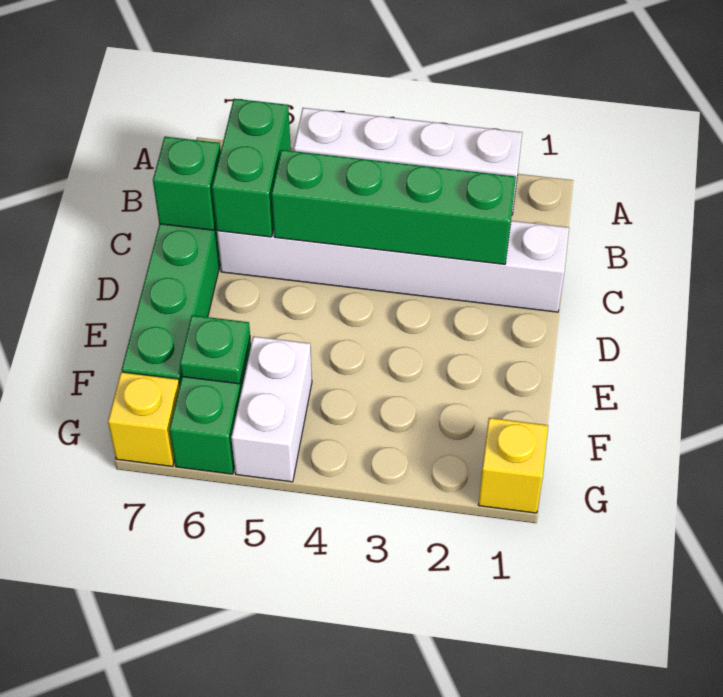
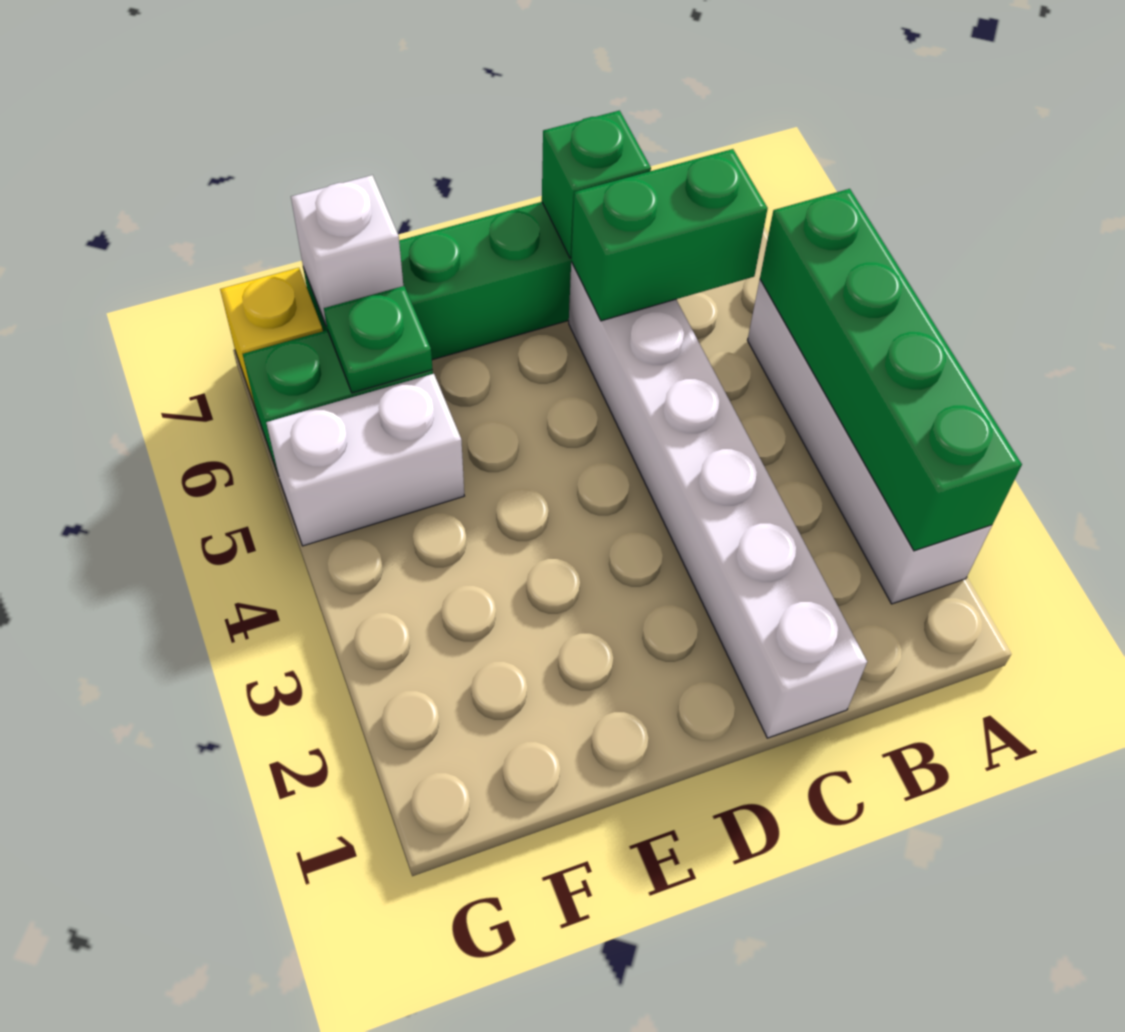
green 1x4 brick [272,150,516,264] -> green 1x4 brick moved to [760,189,1022,551]
none -> white 1x1 brick [291,175,403,326]
yellow 1x1 brick [478,418,548,513] -> none

